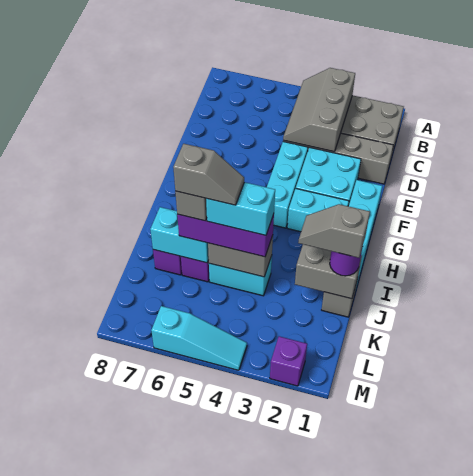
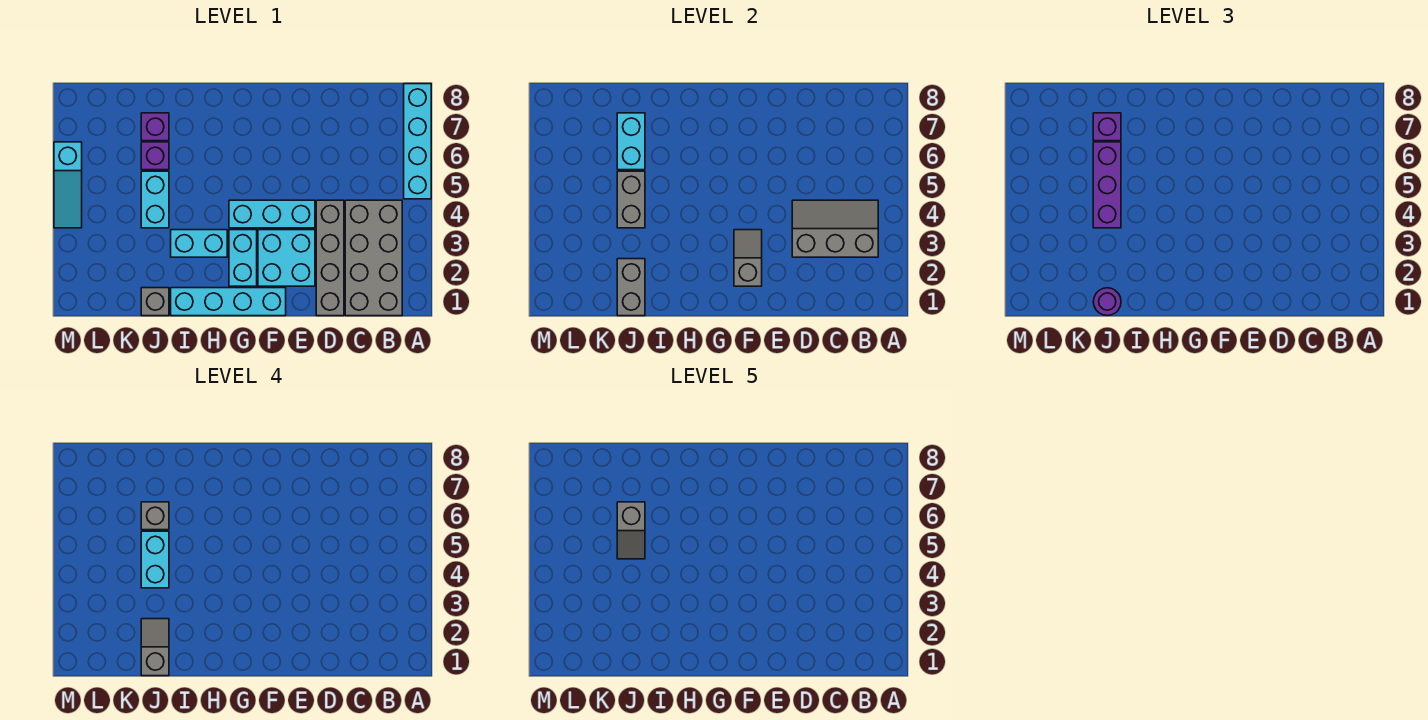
none -> cyan 1x4 brick [404,84,431,199]
none -> grey 1x2 slope [734,230,762,286]
none -> cyan 1x2 brick [171,230,227,257]
purple 1x1 brick [270,336,307,386] -> purple 1x1 brick moved to [1093,113,1121,141]

